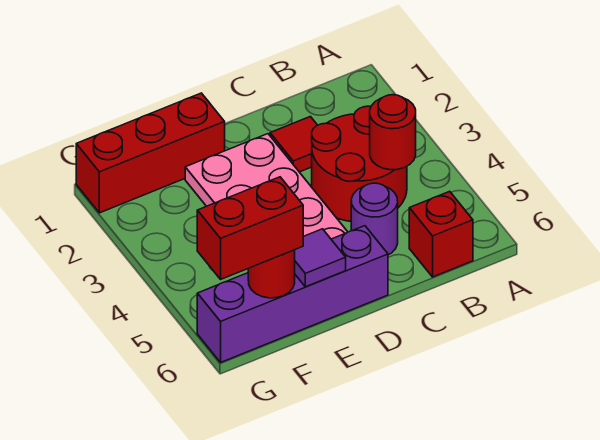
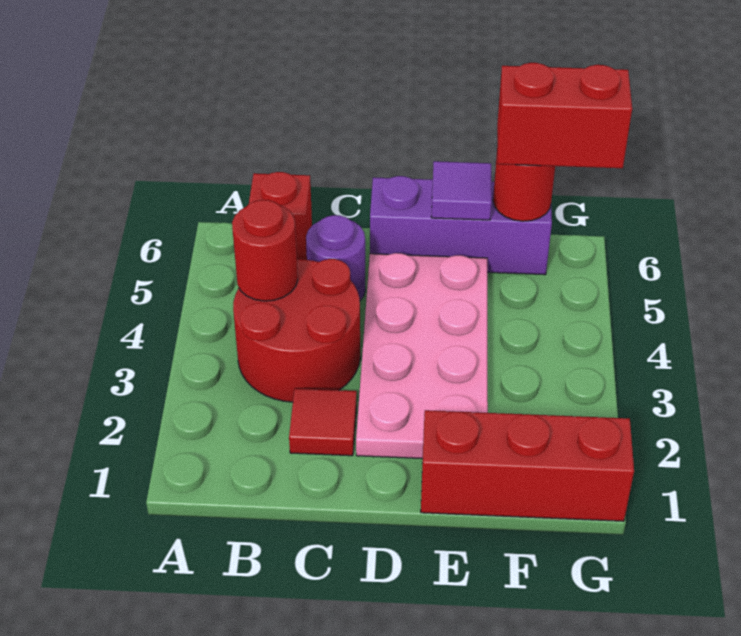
purple 1x4 brick [197,226,388,362] -> purple 1x3 brick [370,176,552,275]

